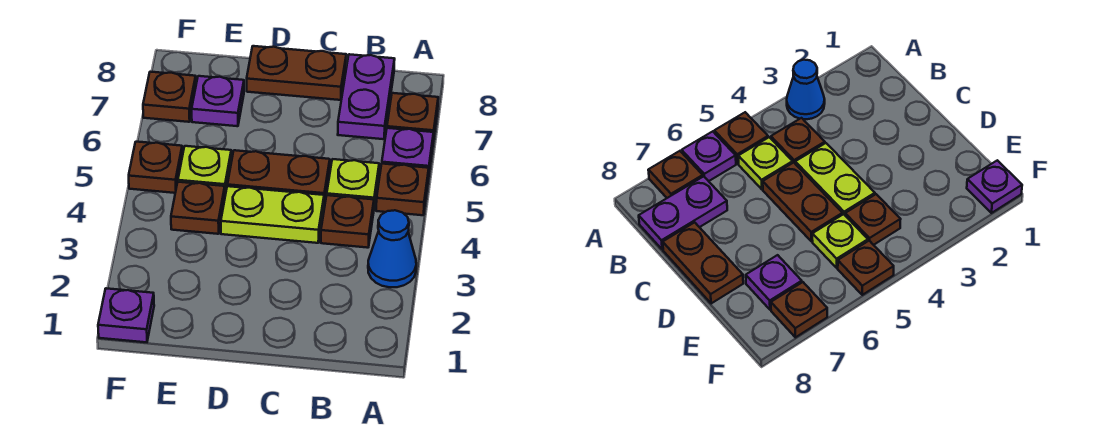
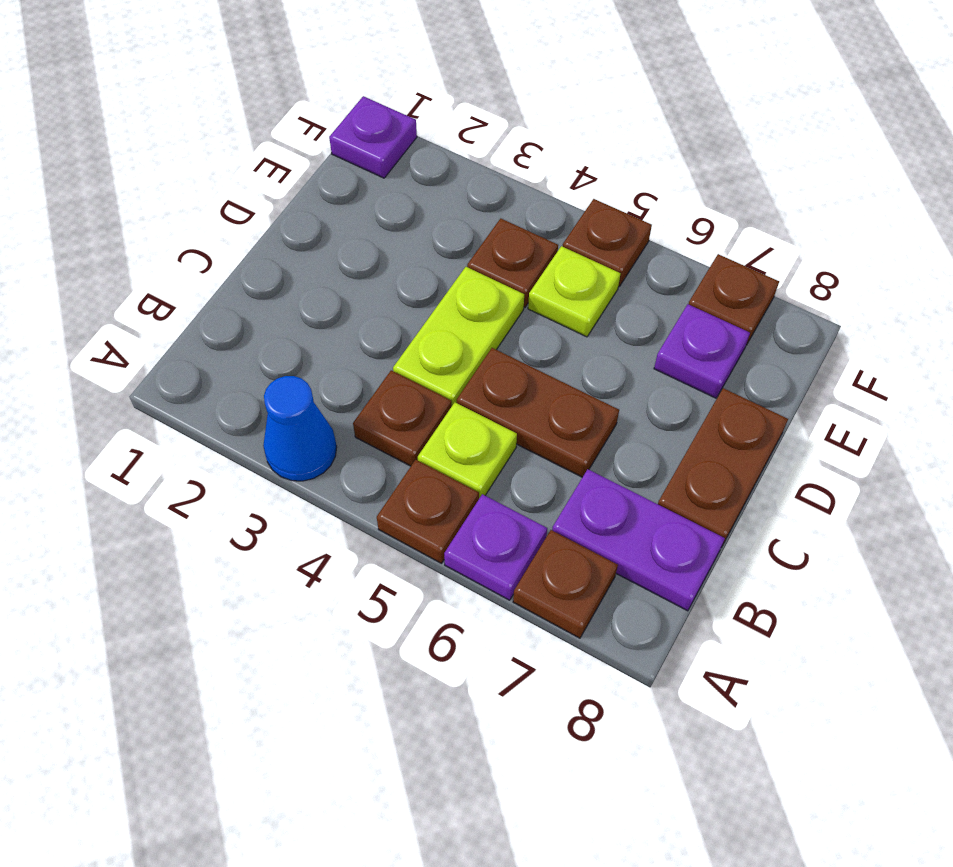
brown 1x2 plate [227,150,330,204] -> brown 1x2 plate turned to [457,348,619,477]

